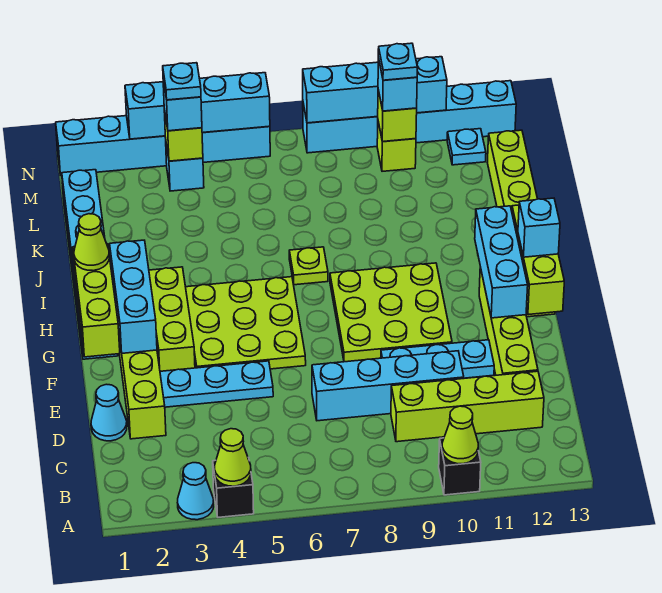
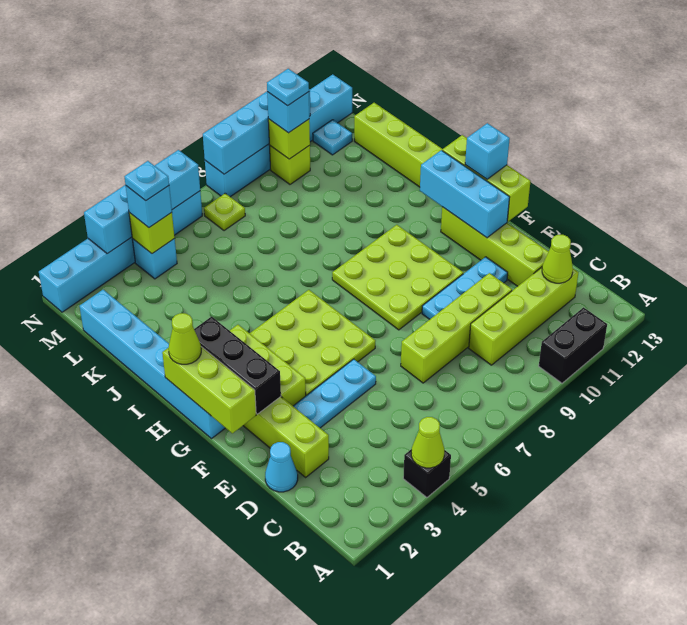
cyan 1x1 cone [177,463,214,520] -> none
black 1x1 brick [439,438,481,495] -> black 1x2 brick [539,307,607,383]
lime 1x1 cone [442,406,478,464] -> lime 1x1 cone moved to [542,235,573,283]
cyan 1x4 brick [312,351,464,421] -> lime 1x4 brick [401,273,512,383]
cyan 1x3 brick [110,240,157,353] -> black 1x3 brick [194,317,281,414]
lime 1x1 plate [289,247,328,285] -> lime 1x1 plate moved to [204,193,245,231]

